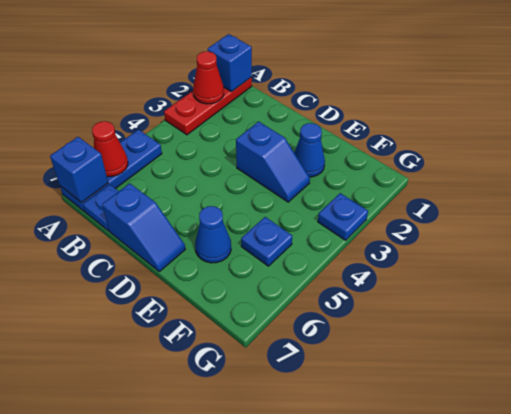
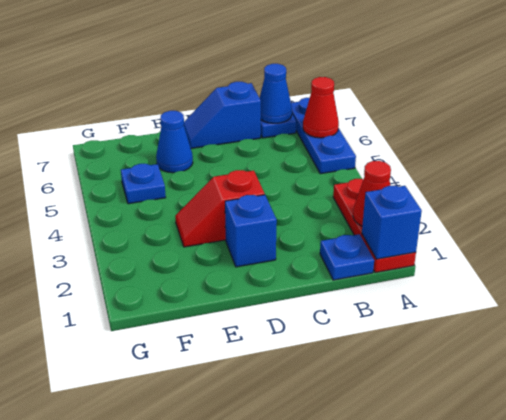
blue 1x1 brick [50,137,108,203] -> blue 1x1 brick moved to [225,195,277,267]
blue 1x2 slope [236,121,310,202] -> red 1x2 slope [175,170,265,247]
blue 1x1 cone [294,123,325,177] -> blue 1x1 cone moved to [260,64,292,123]
blue 1x1 plate [318,193,368,240] -> blue 1x1 plate moved to [320,234,374,280]

